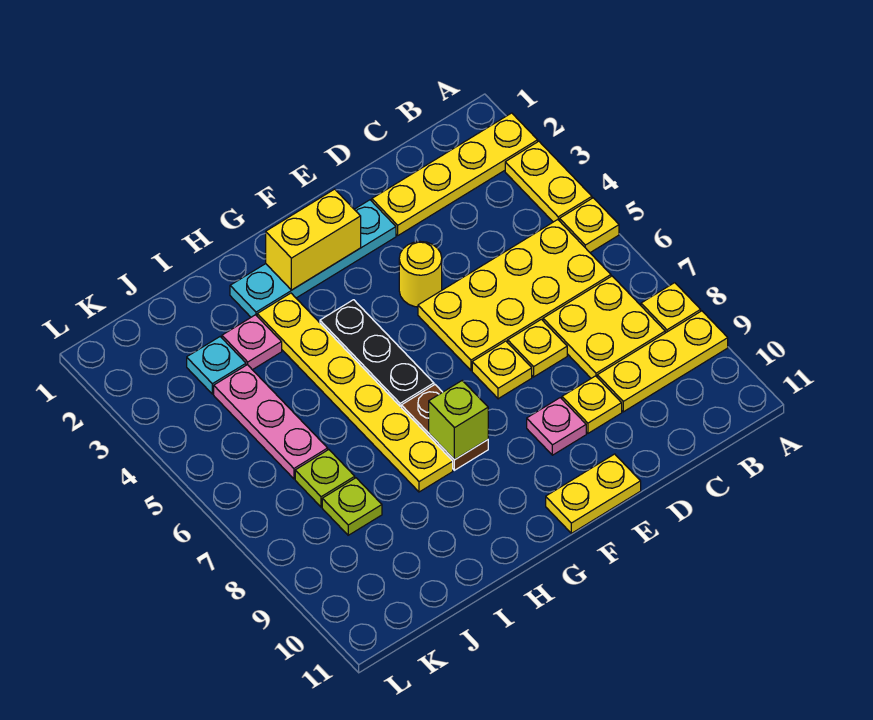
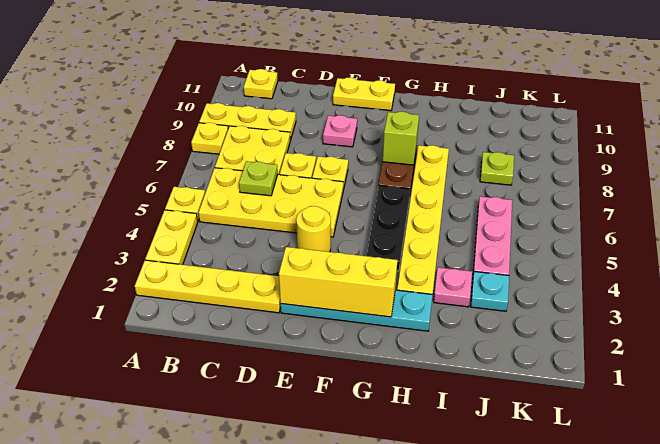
yellow 1x1 plate [562,376,622,433] -> yellow 1x1 plate moved to [244,69,278,99]
yellow 1x2 brick [266,189,361,290] -> yellow 1x3 brick [279,247,397,317]
lime 1x1 plate [295,450,355,507] -> lime 1x1 plate moved to [239,161,278,196]

